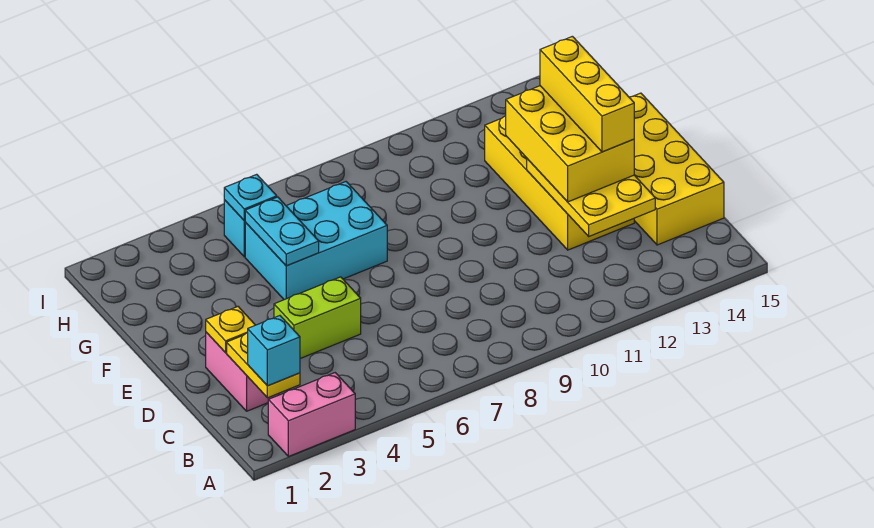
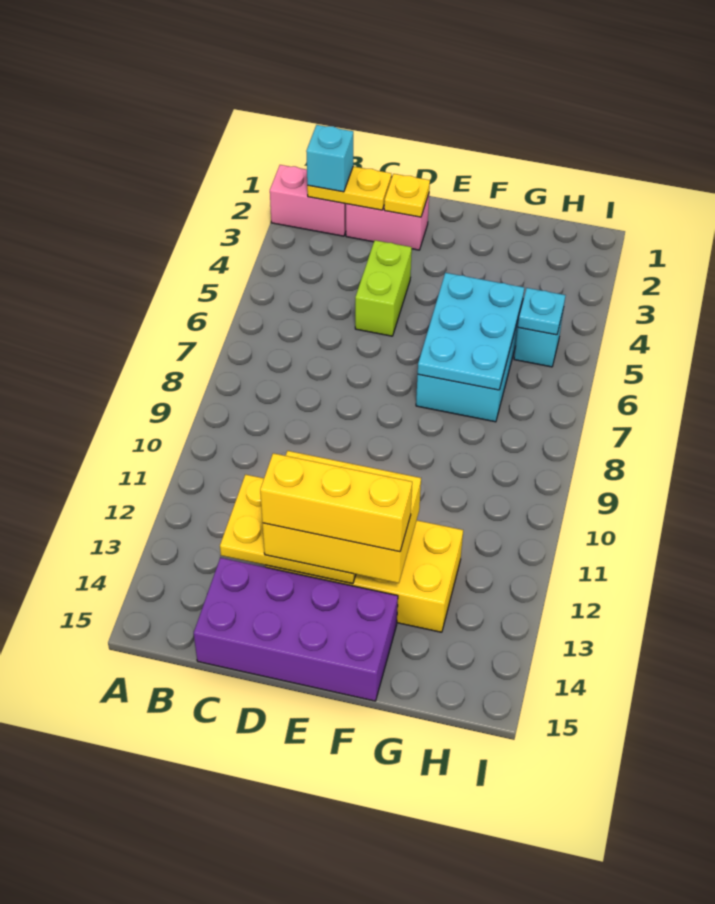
pink 1x2 brick [268,373,355,457] -> pink 1x2 brick turned to [270,165,346,236]
yellow 2x4 brick [629,93,724,245] -> purple 2x4 brick [194,558,398,701]
cyan 1x2 plate [245,197,319,266] -> cyan 2x3 plate [418,273,524,390]

